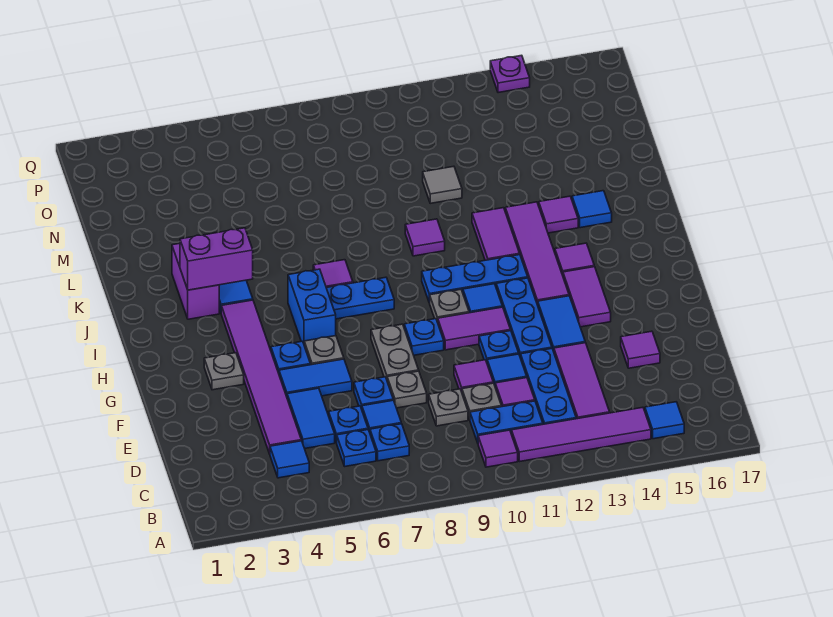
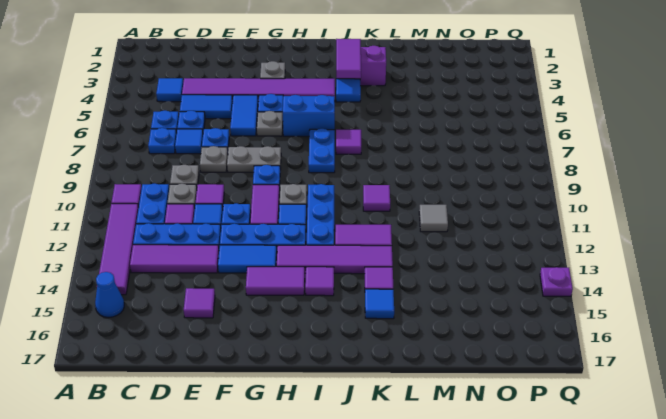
blue 1x1 tile [645,402,684,439] -> blue 1x1 cone [95,272,124,317]
purple 1x2 brick [180,228,253,290] -> purple 1x2 tile [336,39,361,78]

